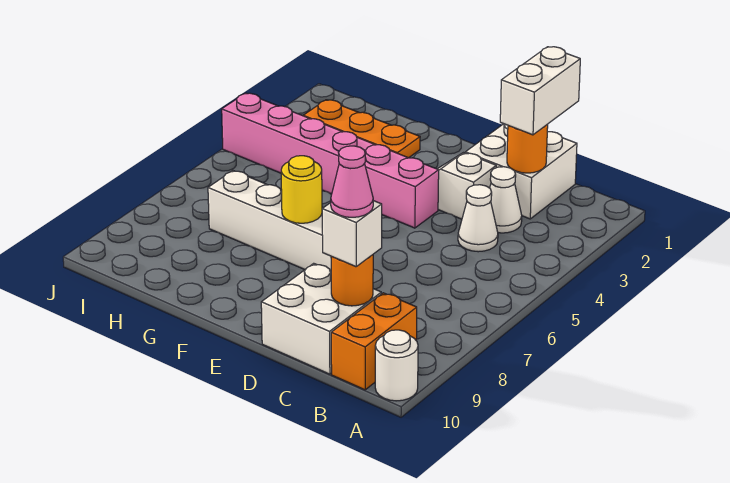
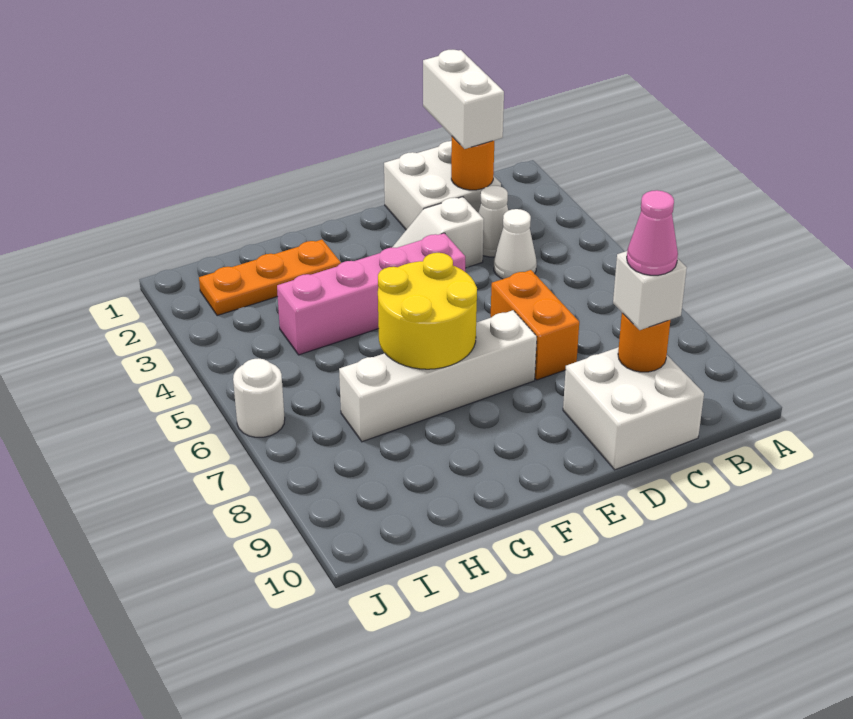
white 1x1 round brick [375,330,418,401] -> white 1x1 round brick moved to [233,358,285,437]
orange 1x2 brick [331,293,417,390] -> orange 1x2 brick moved to [491,270,579,380]
pink 1x6 brick [222,93,439,228] -> pink 1x4 brick [277,233,465,355]
yellow 1x1 round brick [281,156,322,223] -> yellow 2x2 round brick [378,253,477,369]

